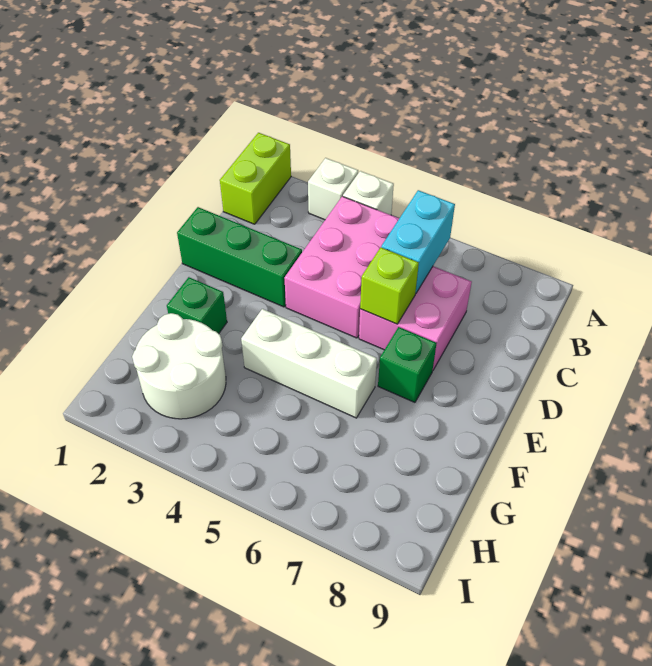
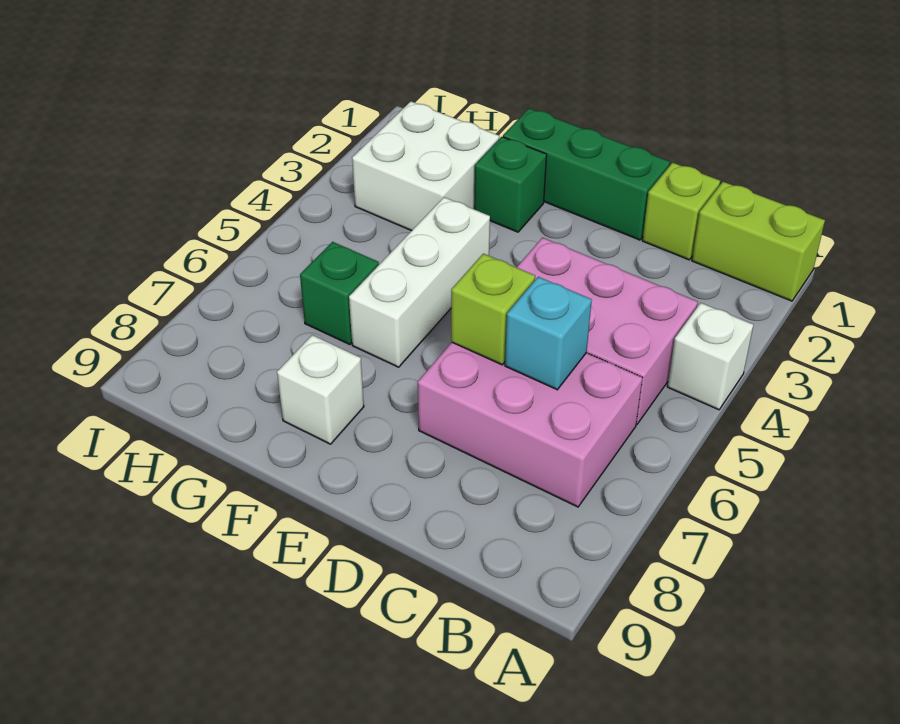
white 1x1 brick [308,158,358,220] -> white 1x1 brick moved to [277,335,364,444]
cyan 1x2 brick [381,190,455,293] -> cyan 1x1 brick [505,277,592,390]
none -> lime 1x1 brick [642,163,720,260]
pink 2x2 brick [359,266,472,370] -> pink 2x3 brick [418,342,642,507]
green 1x3 brick [177,207,302,307] -> green 1x3 brick turned to [503,108,670,240]
green 1x1 brick [378,327,436,402] -> green 1x1 brick moved to [300,242,379,345]
white 2x2 round brick [132,313,226,419] -> white 2x2 brick [352,101,499,231]

